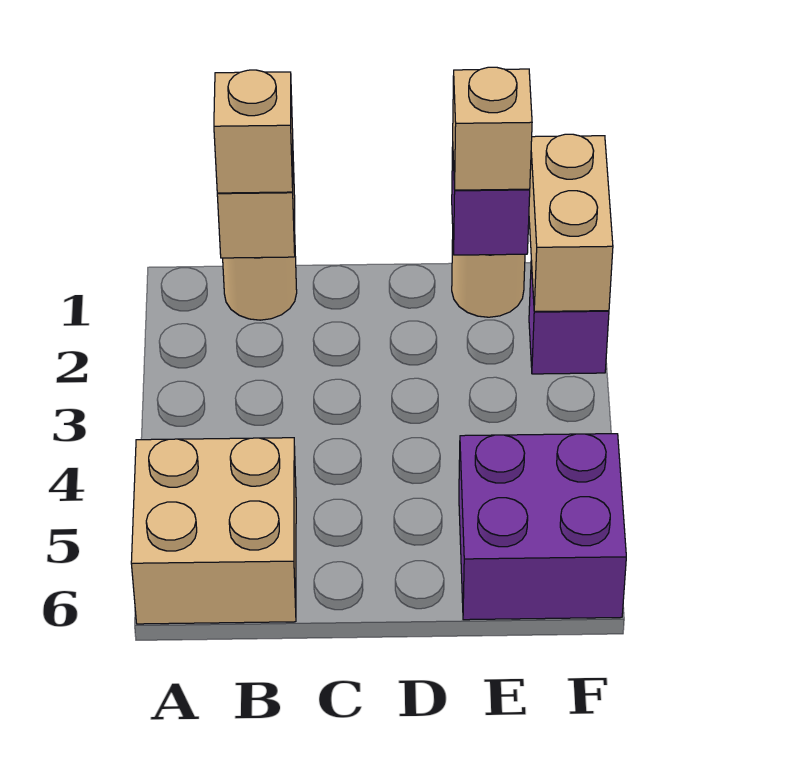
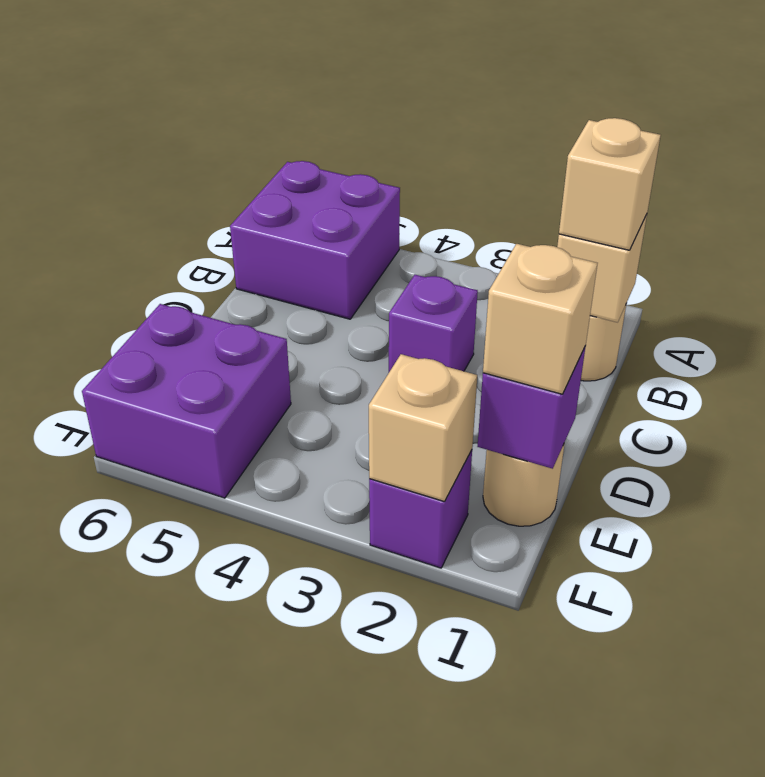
tan 2x2 brick [131,438,296,624] -> purple 2x2 brick [230,161,400,319]
none -> purple 1x1 brick [389,275,478,372]
tan 1x2 brick [529,134,613,312] -> tan 1x1 brick [369,354,477,502]

